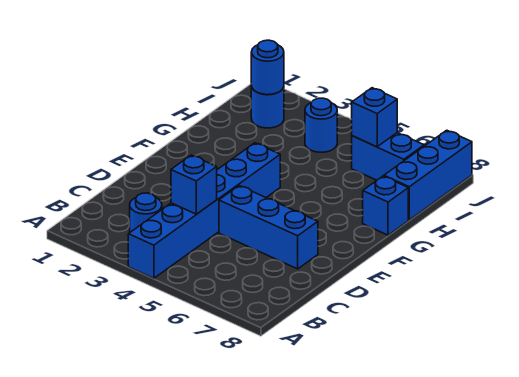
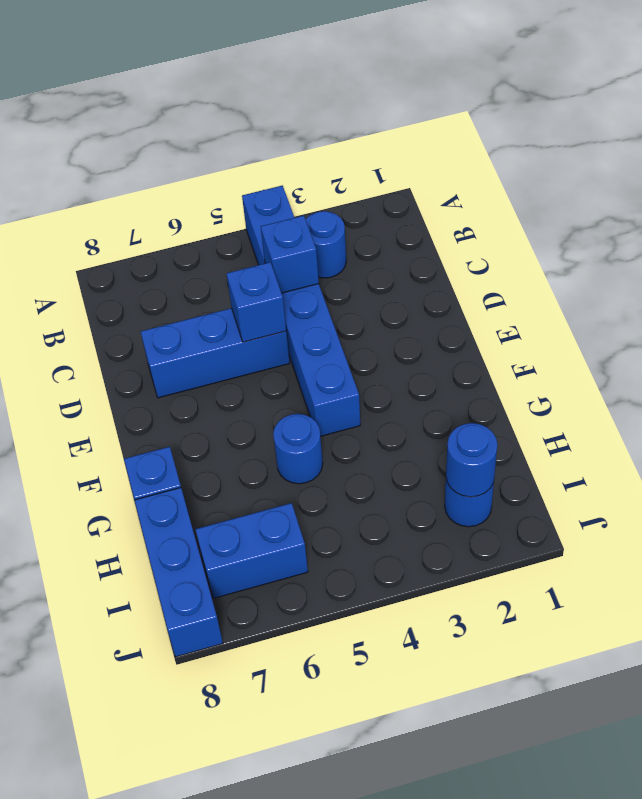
blue 1x1 round brick [305,98,337,152] -> blue 1x1 round brick moved to [273,414,323,484]
blue 1x1 brick [352,88,397,147] -> blue 1x1 brick moved to [226,262,286,342]

